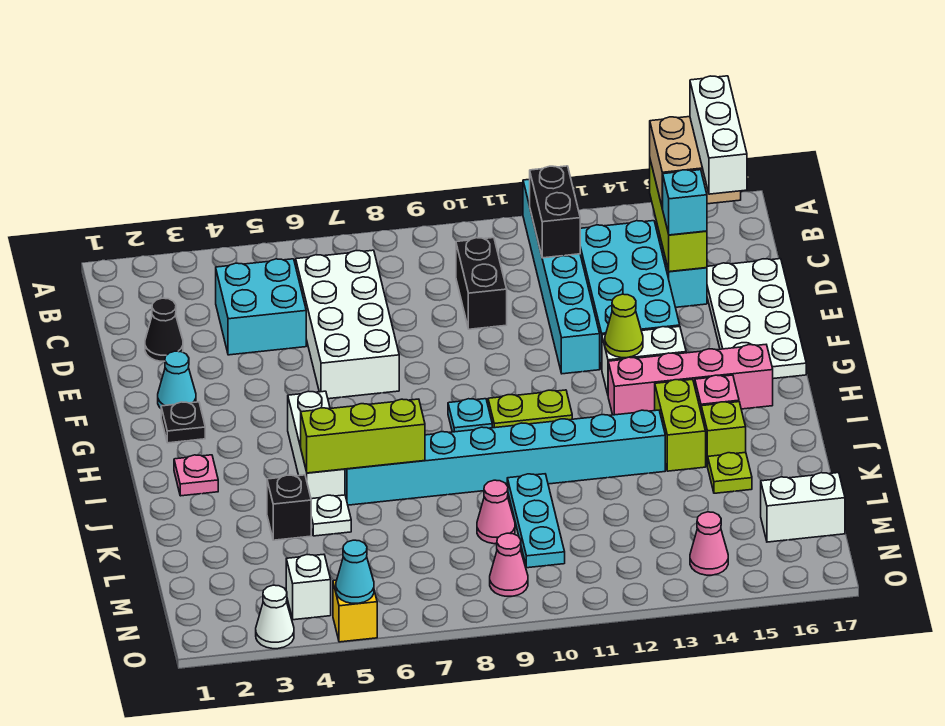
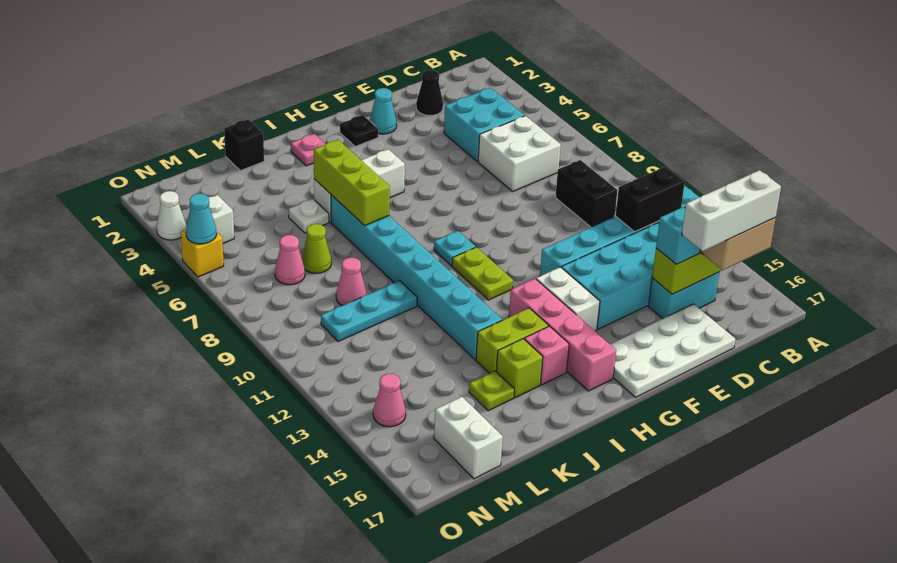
white 2x4 brick [296,250,399,399] -> white 2x2 brick [478,116,561,191]
black 1x2 brick [456,238,507,329] -> black 1x2 brick turned to [555,160,618,227]
lime 1x1 cone [605,294,643,358] -> lime 1x1 cone moved to [302,224,331,273]
black 1x1 brick [267,475,311,540] -> black 1x1 brick moved to [224,119,264,171]
pink 1x1 cone [490,533,528,596] -> pink 1x1 cone moved to [275,235,305,285]

